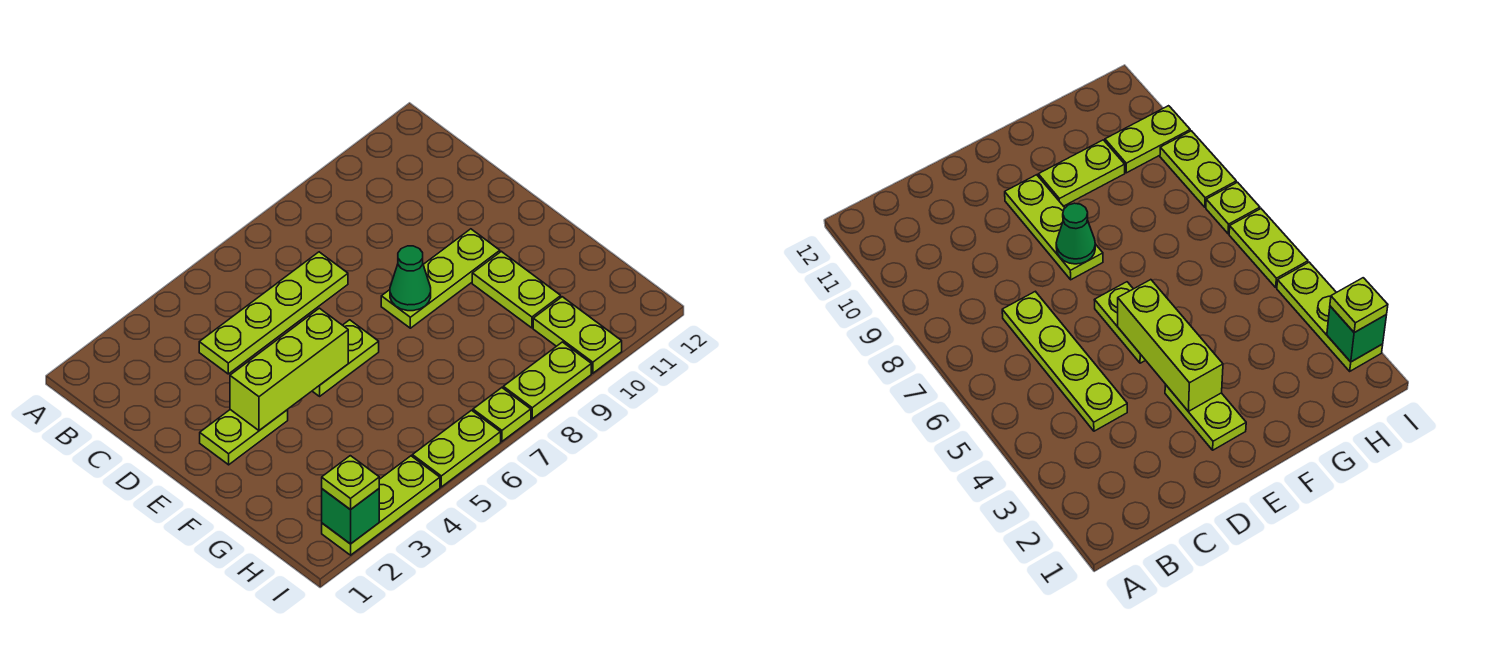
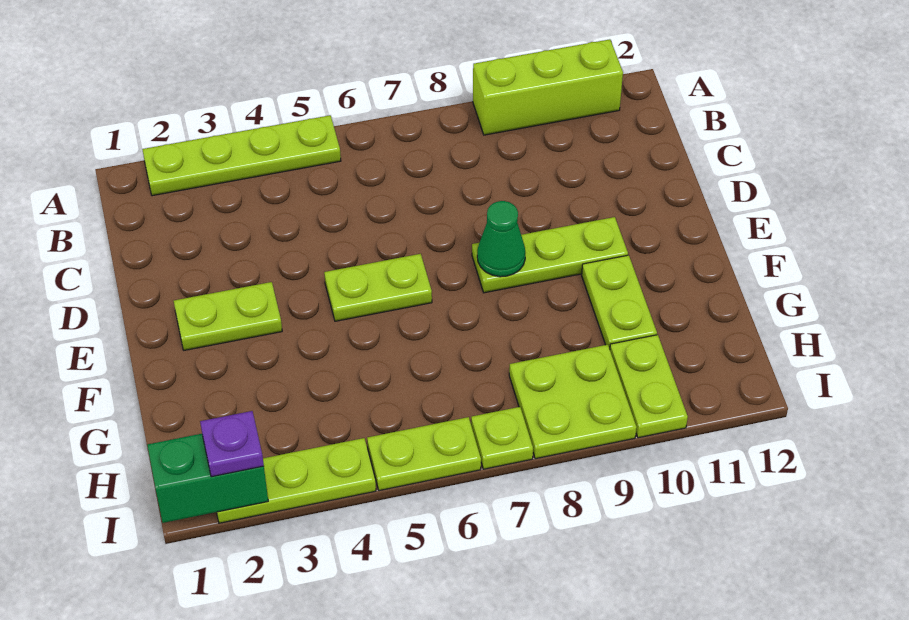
lime 1x4 plate [199,252,348,374] -> lime 1x4 plate moved to [142,115,341,196]
lime 1x3 brick [230,308,348,430] -> lime 1x3 brick moved to [473,39,623,135]
green 1x1 brick [322,489,379,544] -> green 1x2 brick [147,434,268,523]
lime 1x1 plate [322,456,379,510] -> purple 1x1 plate [200,411,264,477]
lime 1x2 plate [503,342,591,419] -> lime 2x2 plate [509,345,637,459]

